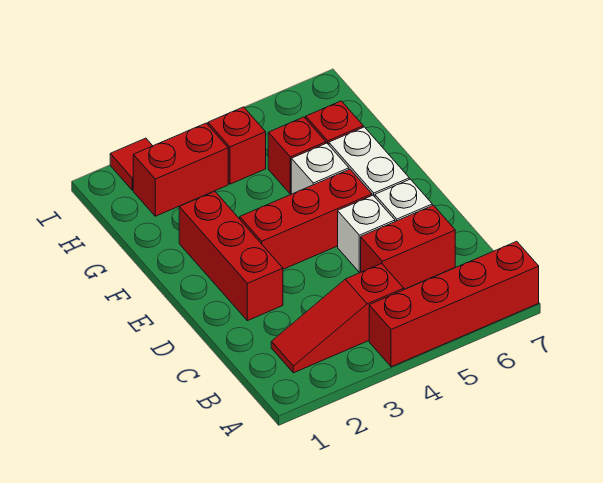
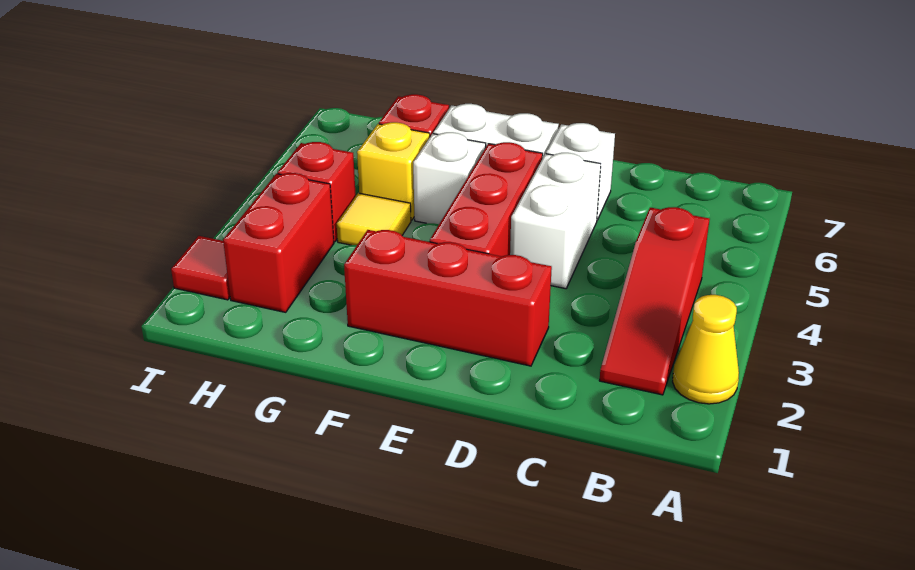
none -> yellow 1x1 cone [673,295,739,404]
red 1x4 brick [369,241,539,367] -> none
red 1x2 brick [361,205,455,289] -> none
white 1x1 brick [338,195,395,272] -> white 1x2 brick [510,153,601,289]
none -> yellow 1x1 tile [337,193,411,245]
red 1x1 brick [268,117,326,194] -> yellow 1x1 brick [357,122,430,220]

